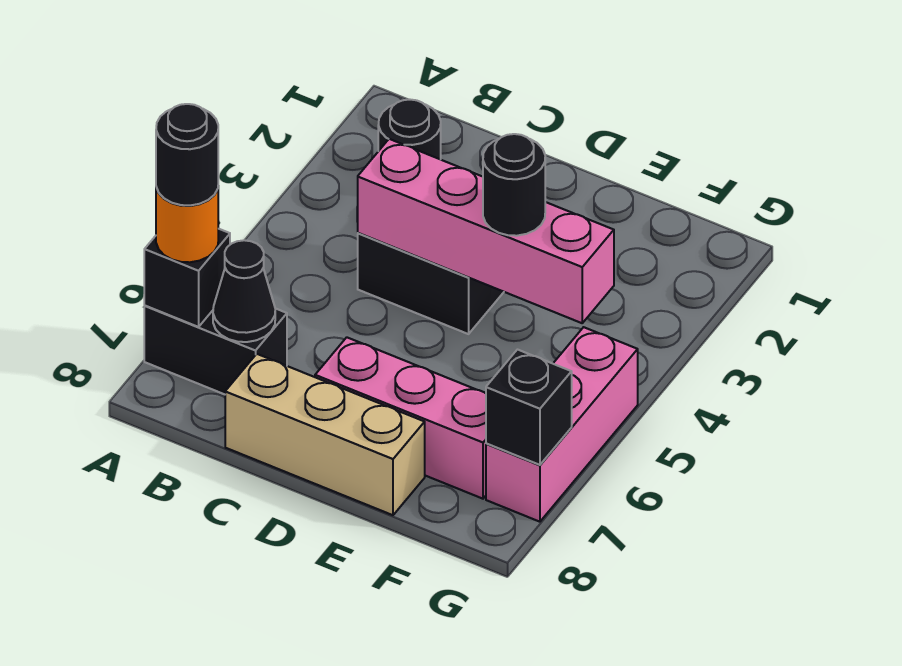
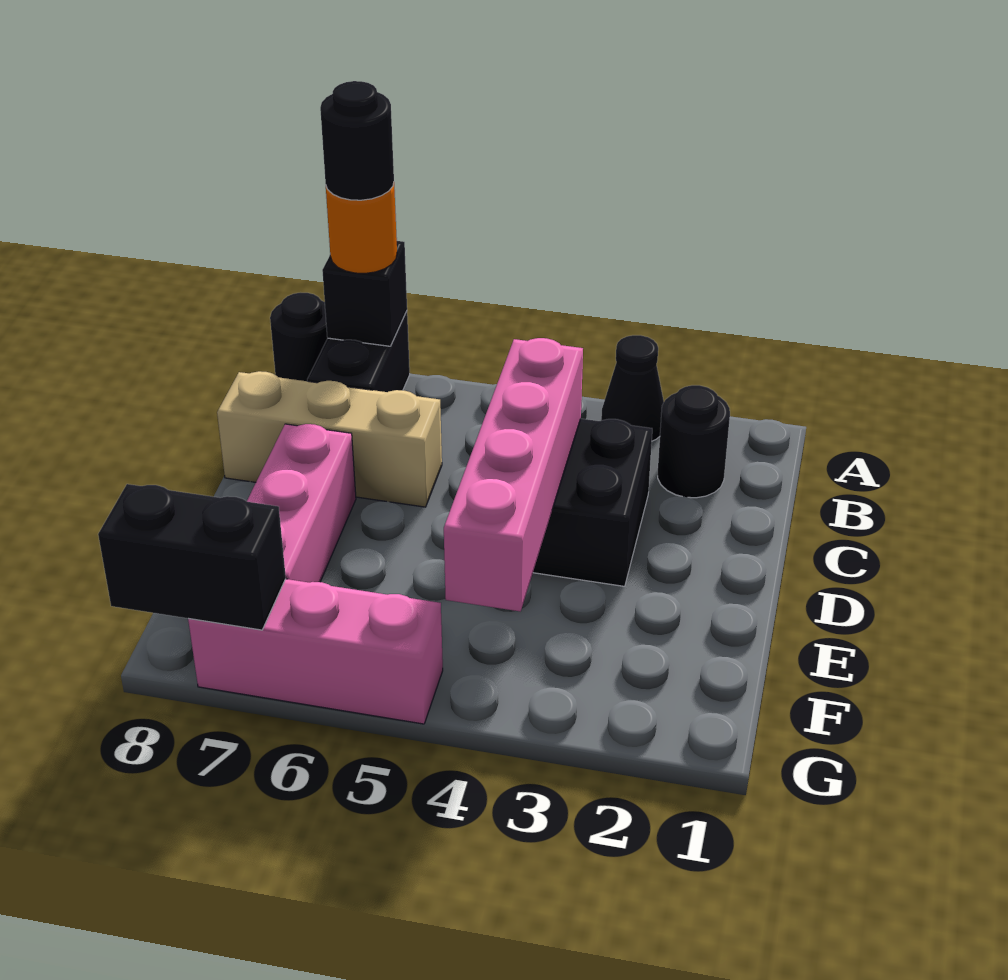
black 1x1 cone [213,240,275,342] -> black 1x1 cone moved to [601,335,664,441]
tan 1x3 brick [225,354,425,515] -> tan 1x3 brick turned to [217,371,442,507]
black 1x1 round brick [483,134,545,236] -> black 1x1 round brick moved to [270,293,327,381]
black 1x1 brick [486,350,572,465] -> black 1x2 brick [98,484,286,630]

